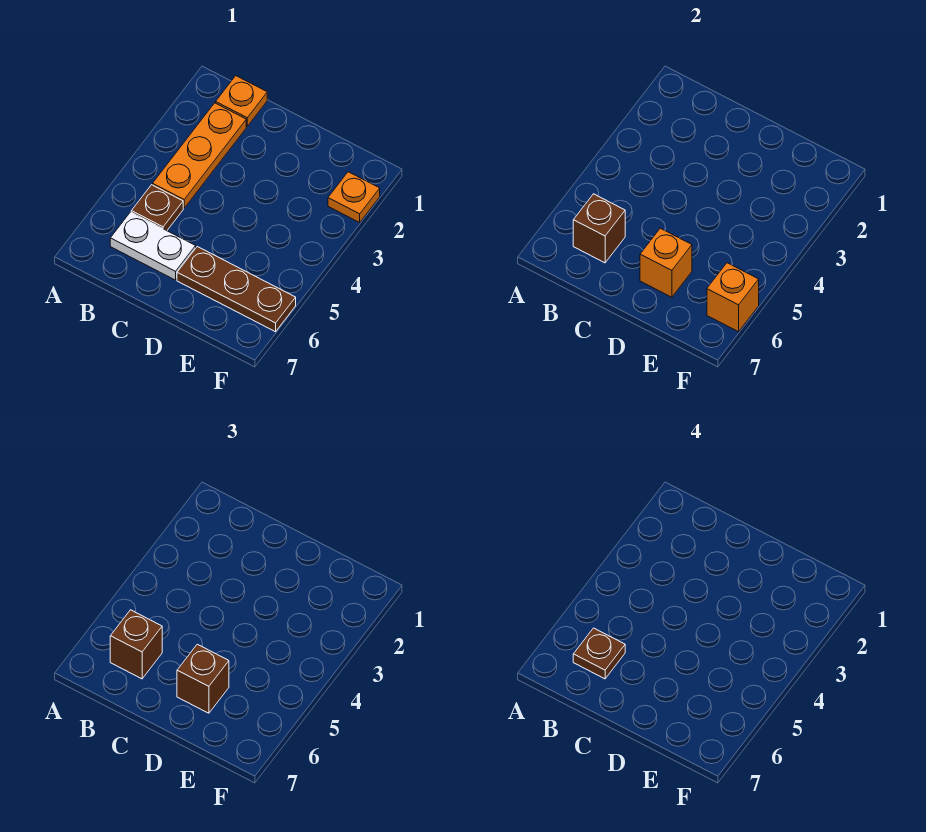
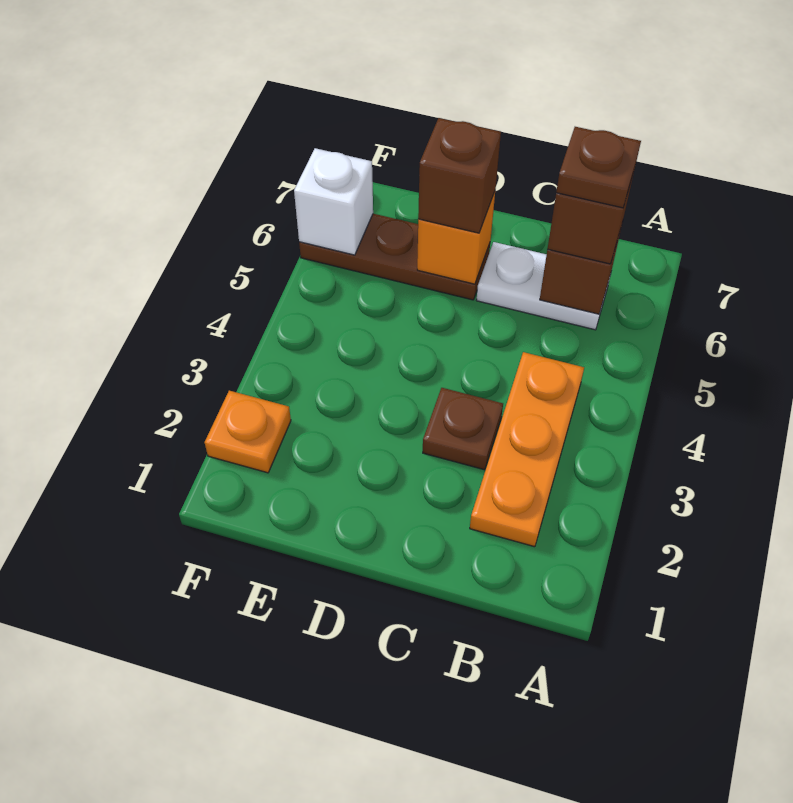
orange 1x1 plate [216,76,267,126] -> none
brown 1x1 plate [131,185,183,231] -> brown 1x1 plate moved to [423,388,503,470]
orange 1x1 brick [707,263,759,332] -> white 1x1 brick [294,148,373,255]

